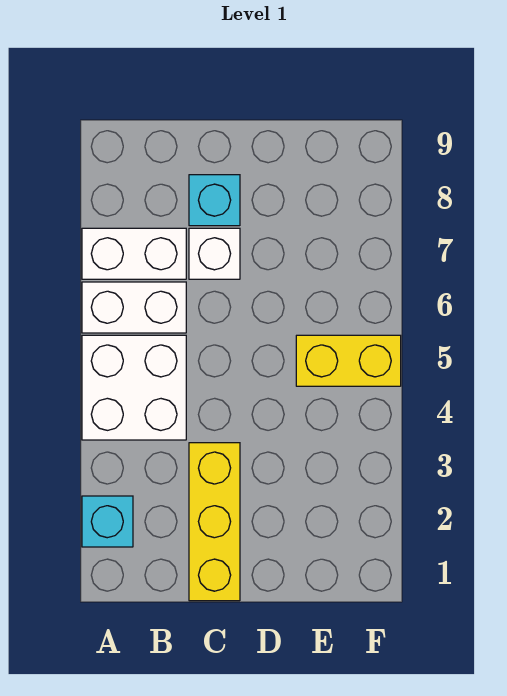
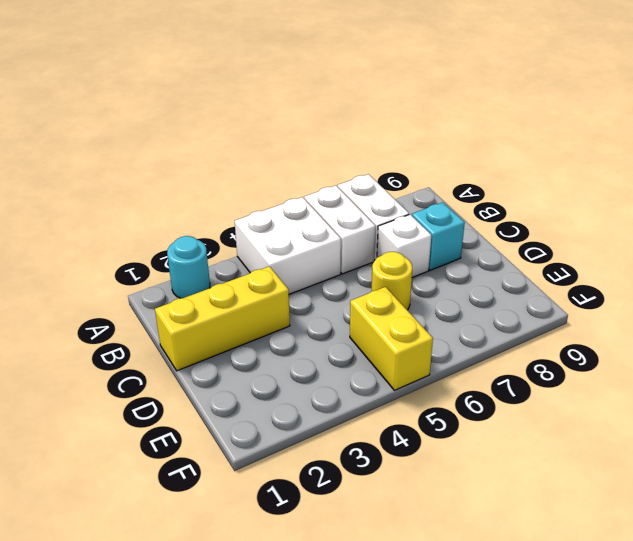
cyan 1x1 brick [82,496,133,547] -> cyan 1x1 round brick [167,236,210,298]
none -> yellow 1x1 round brick [372,252,412,310]

